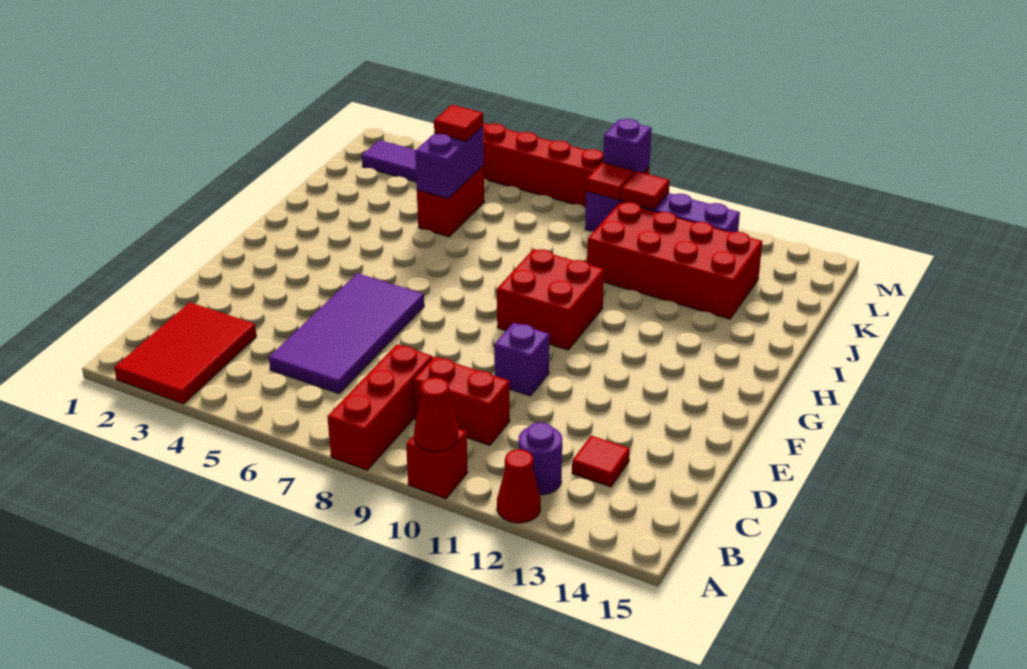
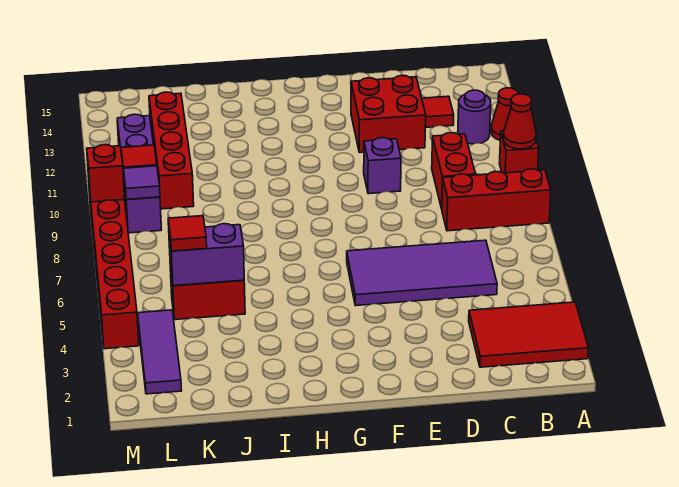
red 2x2 brick [497,249,604,350] -> red 2x2 brick moved to [351,75,426,153]
red 2x4 brick [587,202,763,319] -> red 1x4 brick [149,92,194,209]
red 1x1 tile [586,162,635,200] -> purple 1x1 tile [123,166,160,199]
purple 1x1 brick [603,119,652,173] -> red 1x1 brick [87,145,125,202]

